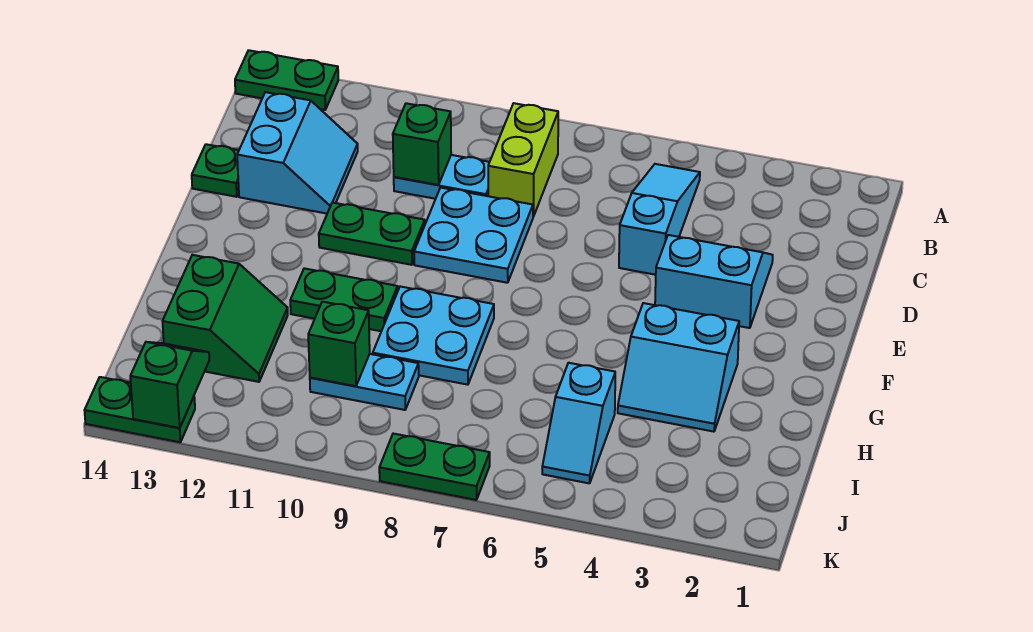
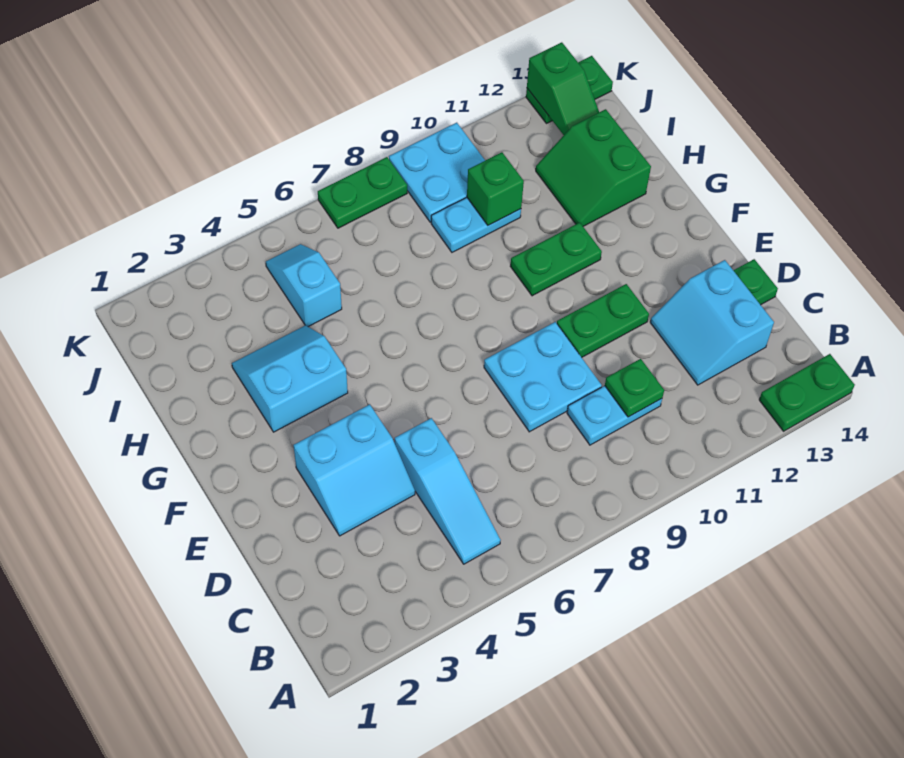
lime 1x2 brick [488,103,558,217] -> none
green 1x1 brick [393,103,451,185] -> green 1x1 plate [605,359,664,417]
cyan 2x2 plate [373,286,494,385] -> cyan 2x2 plate moved to [389,123,485,222]

